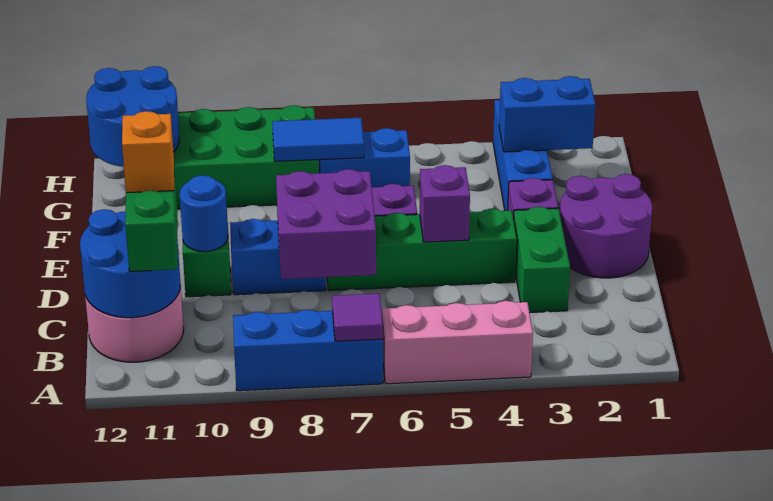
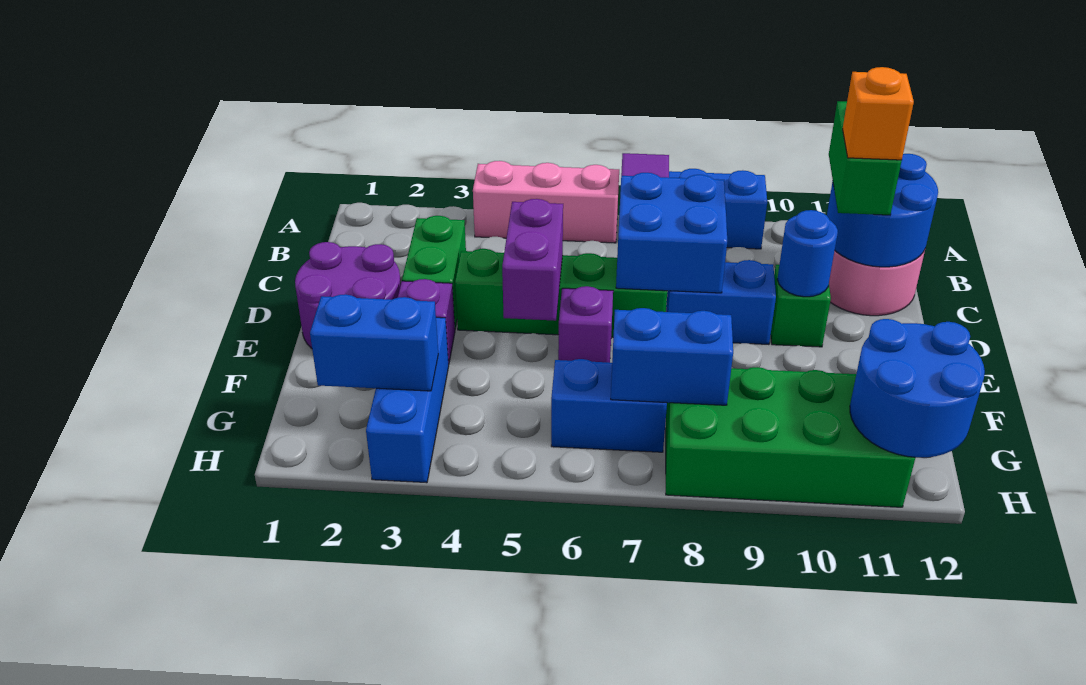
purple 2x2 brick [276,169,376,279] -> blue 2x2 brick [616,173,727,293]
purple 1x1 brick [420,165,470,242] -> purple 1x2 brick [502,199,563,321]
blue 1x2 tile [272,118,364,161] -> blue 1x2 brick [611,308,733,405]

